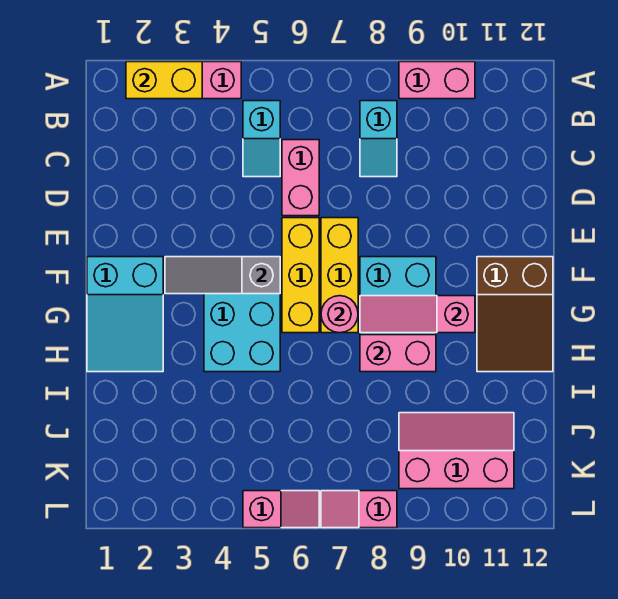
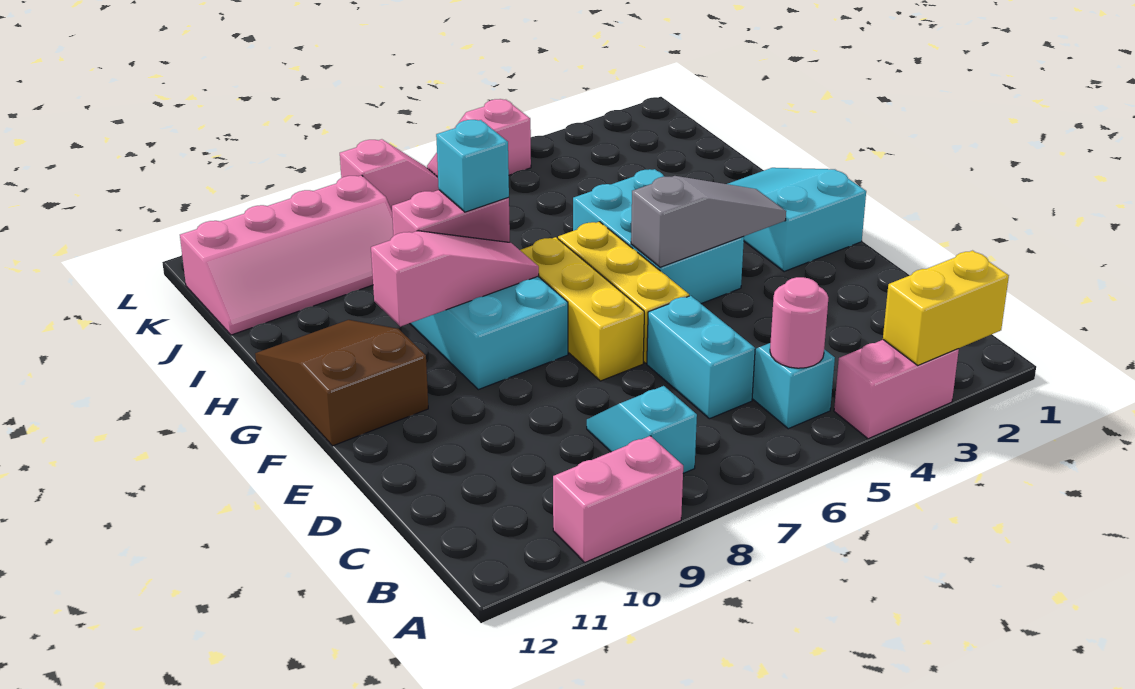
pink 1x2 brick [282,140,319,216] -> cyan 1x2 brick [647,296,755,419]
pink 1x1 round brick [321,296,358,333] -> pink 1x1 round brick moved to [770,277,828,368]
none -> cyan 1x1 brick [436,120,509,212]
pink 2x3 slope [399,413,514,489] -> pink 2x4 slope [180,175,393,335]

